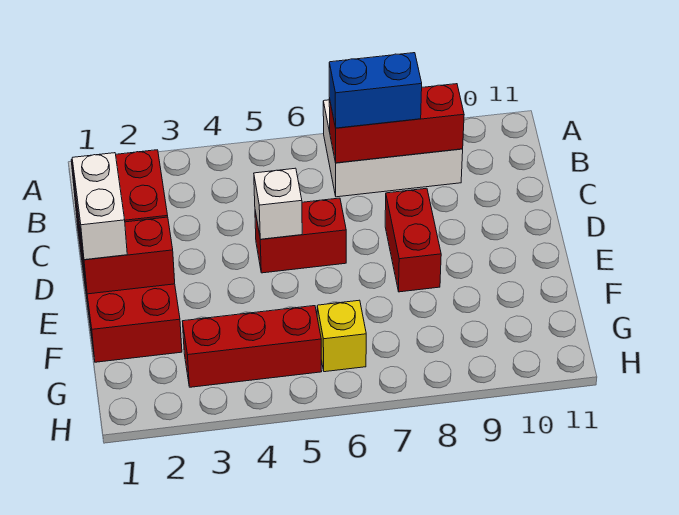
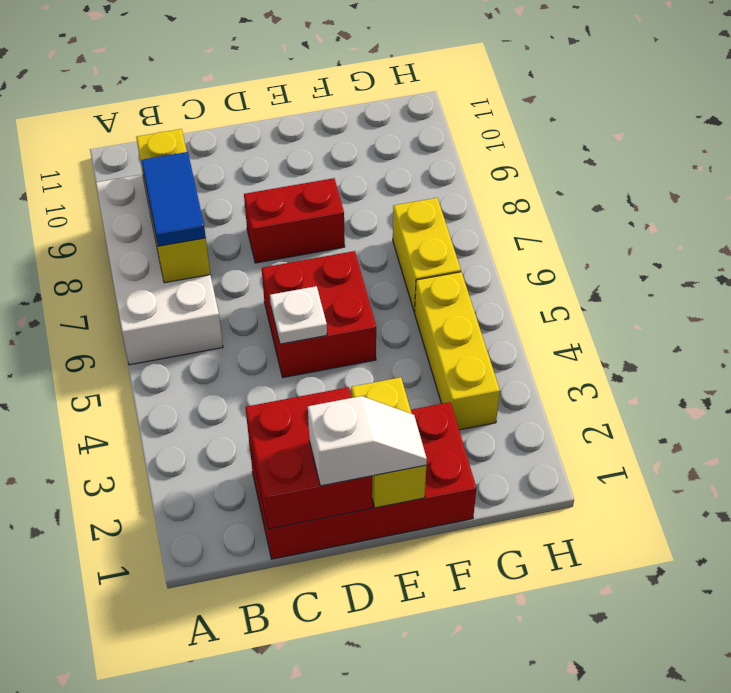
white 2x3 brick [323,100,463,197] -> white 2x4 brick [96,174,223,365]
red 1x3 brick [329,84,464,163] -> yellow 1x3 brick [136,129,210,283]
blue 1x2 brick [329,53,422,128] -> blue 1x2 tile [141,152,206,246]
white 1x2 brick [72,153,127,260] -> white 1x2 slope [308,396,427,486]
red 1x2 brick [255,198,346,273] -> red 2x2 brick [262,251,376,378]
white 1x1 brick [254,168,302,239] -> white 1x1 plate [270,286,327,344]
red 1x2 brick [80,217,175,294] -> yellow 1x2 brick [351,377,426,508]
red 1x3 brick [183,306,322,387] -> yellow 1x3 brick [415,272,500,430]
yellow 1x1 brick [317,300,366,372] -> yellow 1x2 brick [393,198,461,312]

